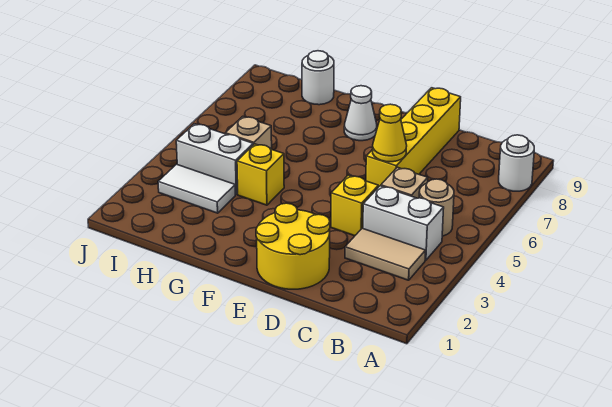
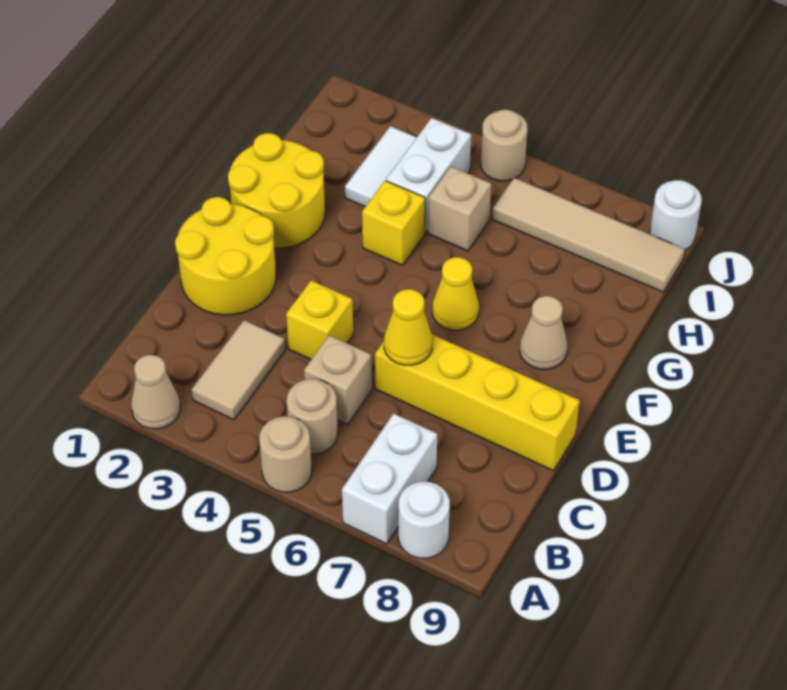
none -> tan 1x1 cone [131,355,180,429]
none -> tan 1x1 round brick [259,416,312,492]
white 1x2 brick [363,186,444,260] -> white 1x2 brick moved to [342,414,437,544]
none -> yellow 2x2 round brick [228,133,325,248]
none -> yellow 1x1 cone [432,257,479,330]
white 1x1 cone [344,86,377,141] -> tan 1x1 cone [520,296,567,370]
white 1x1 round brick [302,51,334,105] -> white 1x1 round brick moved to [650,180,702,250]
none -> tan 1x4 tile [492,178,684,292]
none -> tan 1x1 round brick [481,110,527,181]

